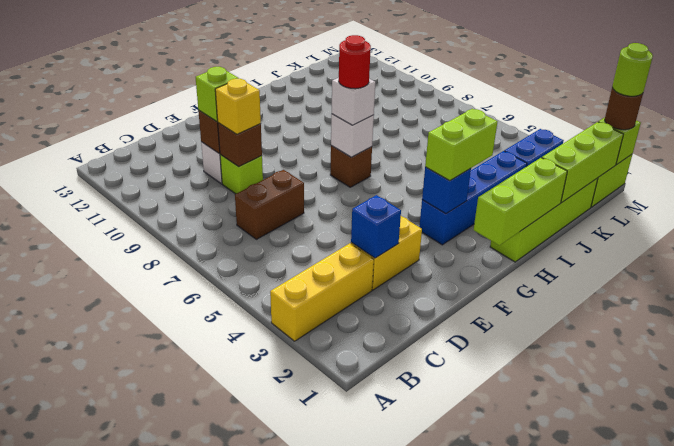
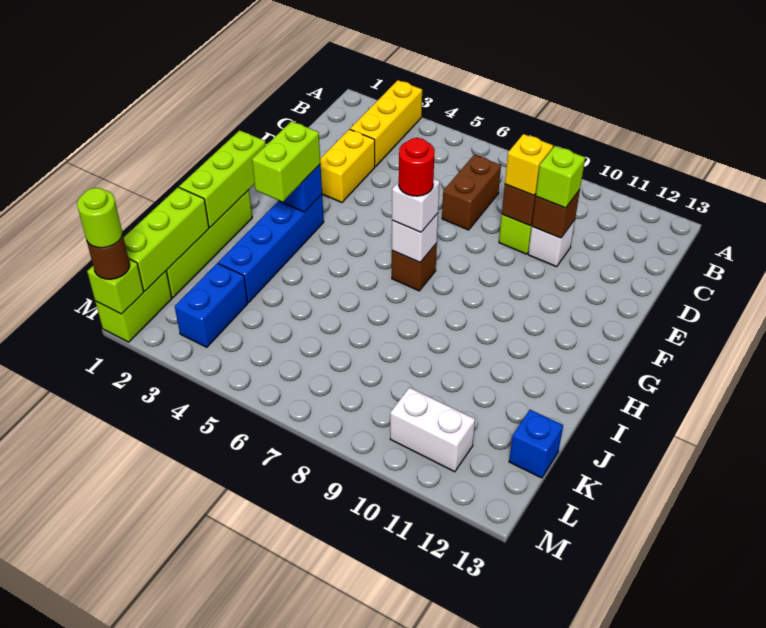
blue 1x1 brick [351,195,401,258] -> blue 1x1 brick moved to [509,410,563,478]
none -> white 1x2 brick [390,388,475,472]

